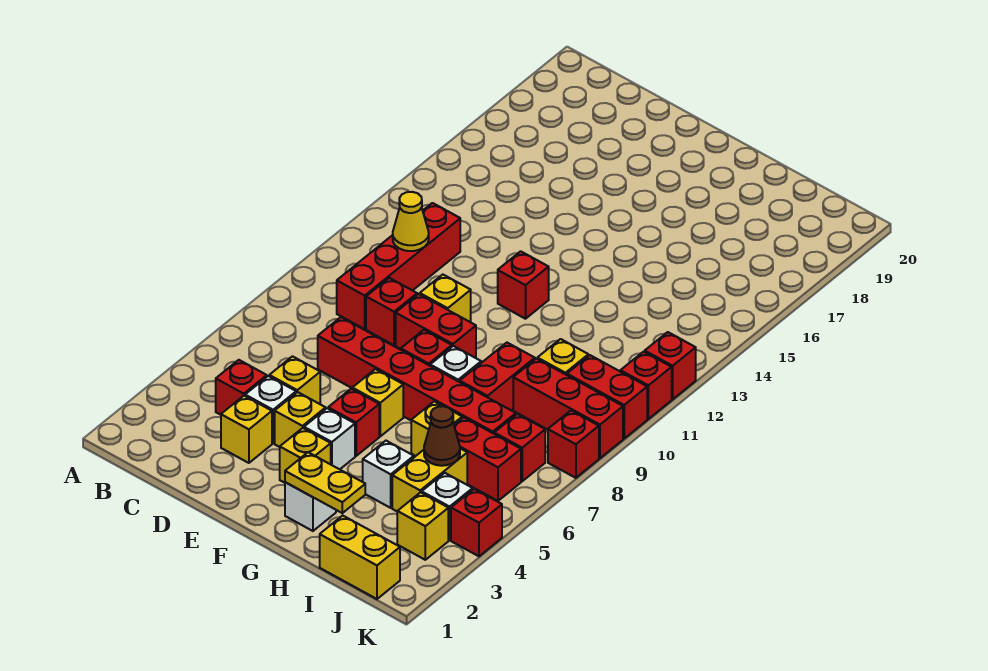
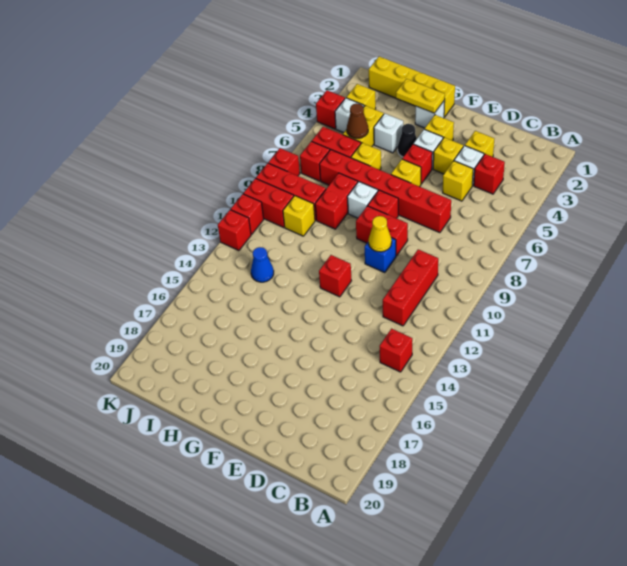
red 1x4 brick [337,203,460,329] -> red 1x3 brick [383,249,438,326]
yellow 1x1 cone [393,192,429,251] -> yellow 1x1 cone moved to [369,216,392,252]
red 1x1 brick [366,278,417,345] -> red 1x1 brick moved to [380,329,412,372]
yellow 1x1 brick [420,275,471,322] -> blue 1x1 brick [365,238,396,272]
none -> black 1x1 cone [398,124,417,157]
yellow 1x2 brick [320,516,400,599] -> yellow 1x4 brick [369,56,455,117]
none -> blue 1x1 cone [251,247,274,282]

